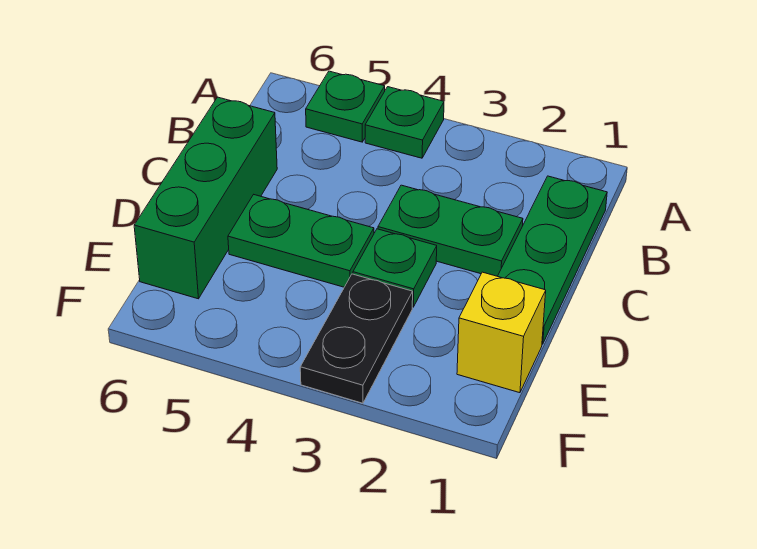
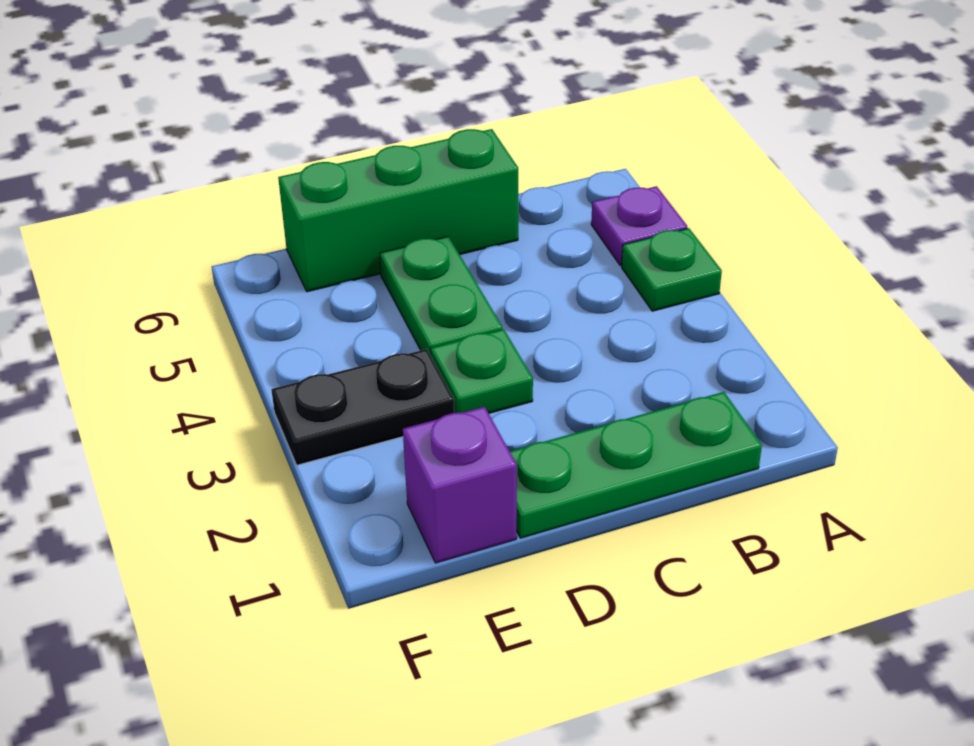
green 1x1 plate [306,71,385,142] -> purple 1x1 plate [591,186,687,266]
green 1x2 plate [378,185,523,276] -> none
yellow 1x1 brick [457,272,546,393] -> purple 1x1 brick [403,407,517,563]

